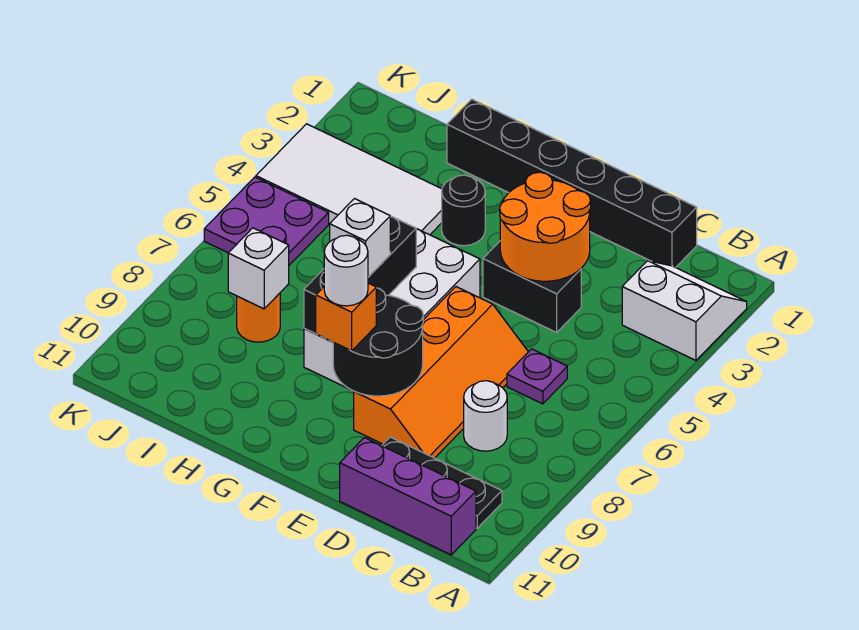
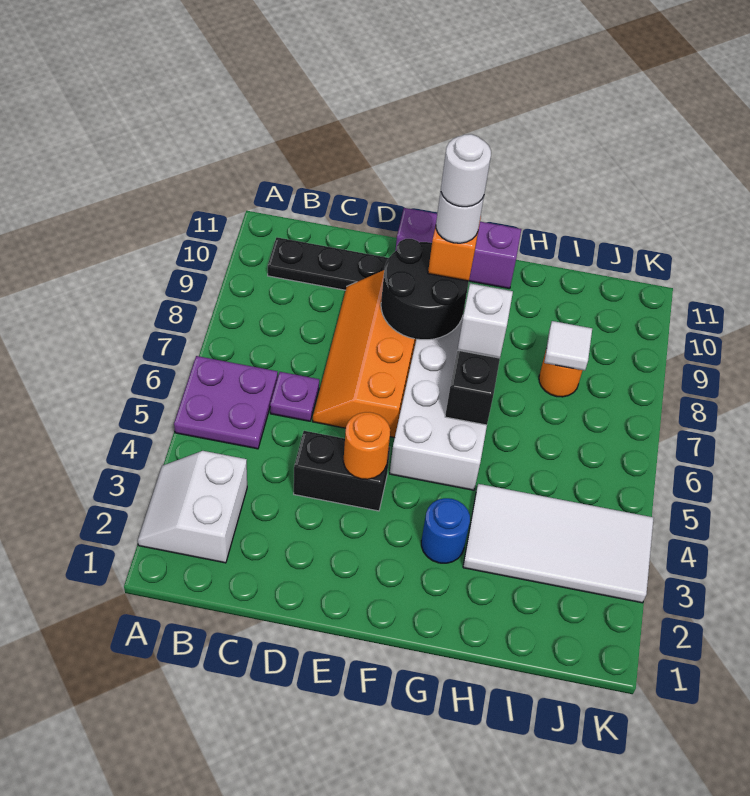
white 2x2 slope [622,261,747,360] -> white 2x2 slope turned to [138,451,247,563]
purple 1x3 brick [340,438,476,555] -> purple 1x3 brick moved to [395,208,521,289]
black 1x6 brick [447,99,697,268] -> none
white 1x1 round brick [464,381,507,451] -> white 1x1 round brick moved to [441,134,491,207]
orange 2x2 round brick [500,172,591,281] -> orange 1x1 round brick [343,412,390,479]
black 1x1 round brick [442,175,485,246] -> blue 1x1 round brick [421,498,470,563]
white 1x1 brick [228,228,289,309] -> white 1x1 tile [544,321,592,371]
purple 2x2 plate [204,177,329,265] -> purple 2x2 plate moved to [174,356,278,449]

